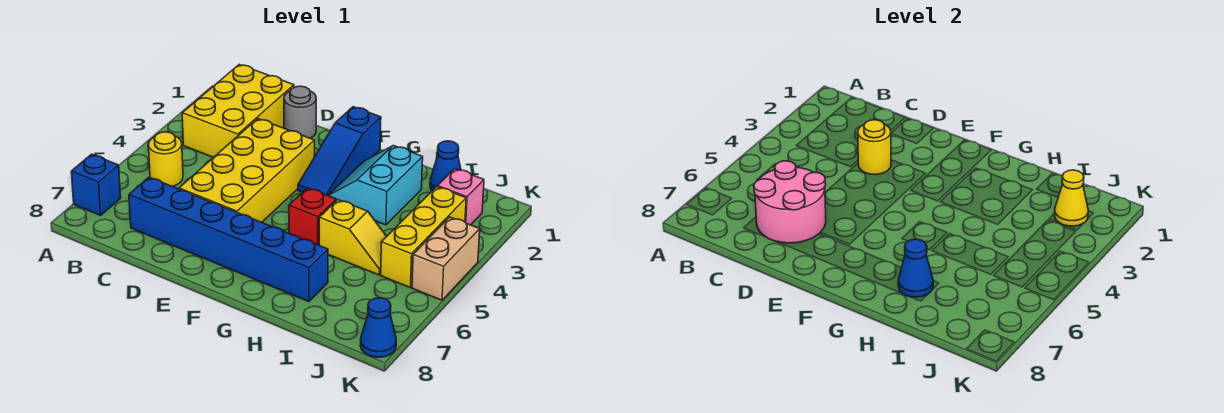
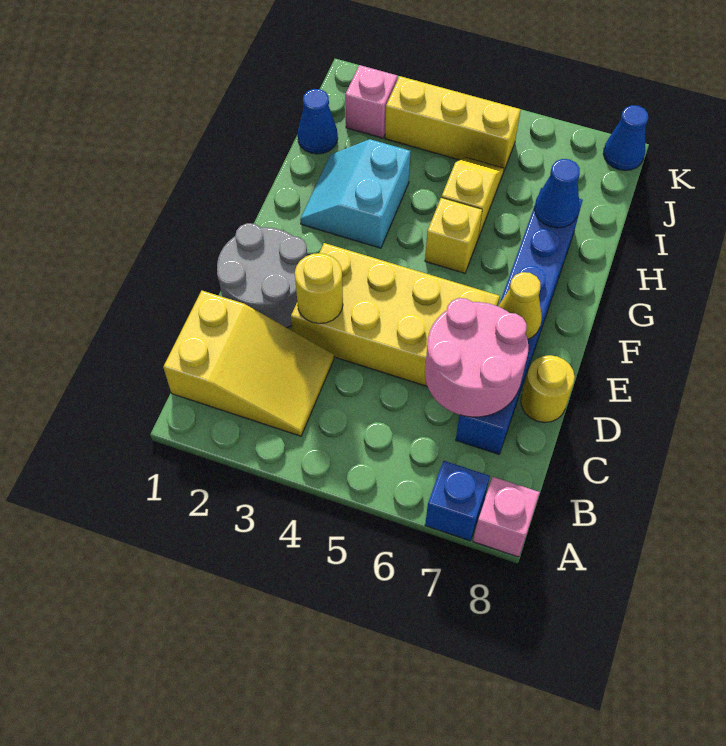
none -> pink 1x1 brick [473,477,540,557]
yellow 2x3 brick [182,64,294,158] -> yellow 2x3 slope [163,291,334,436]
yellow 1x1 round brick [148,132,183,186] -> yellow 1x1 round brick moved to [521,355,575,422]
grey 1x1 round brick [284,86,316,138] -> grey 2x2 round brick [217,223,307,327]
blue 1x3 slope [298,107,381,195] -> none
cyan 2x2 slope [328,145,423,225] -> cyan 2x2 slope turned to [300,139,410,248]
red 1x1 brick [289,188,336,245] -> yellow 1x1 brick [425,198,482,273]
yellow 1x1 cone [1055,170,1088,226] -> yellow 1x1 cone moved to [498,272,542,339]
tan 1x2 brick [412,217,480,300] -> none

